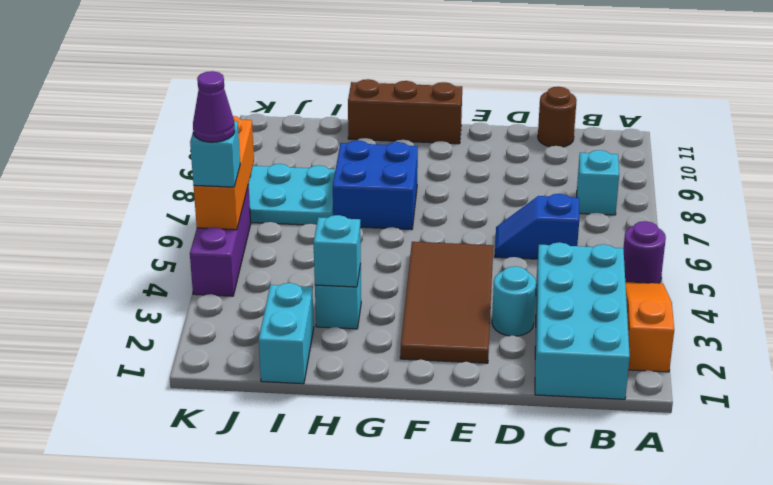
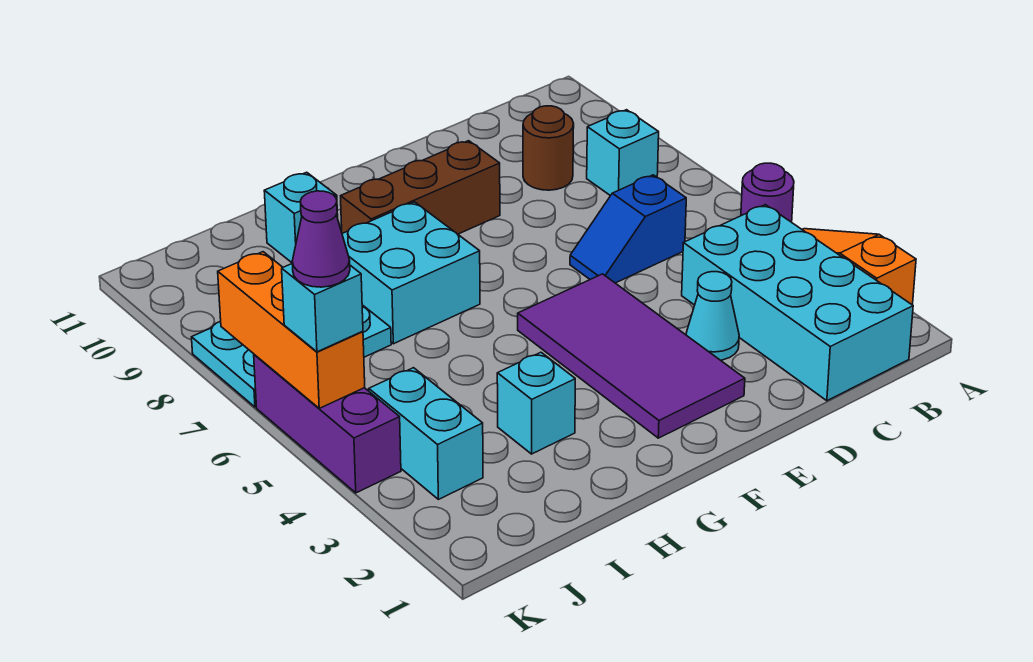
brown 1x1 round brick [538,87,576,147] -> brown 1x1 round brick moved to [523,106,574,190]
cyan 1x1 round brick [492,266,536,336] -> cyan 1x1 cone [686,272,739,360]
brown 2x4 tile [400,242,493,363] -> purple 2x4 tile [518,274,745,438]
brown 1x3 brick [348,79,462,144] -> brown 1x3 brick moved to [341,141,500,234]
blue 2x2 brick [333,140,418,230] -> cyan 2x2 brick [342,202,480,344]
cyan 1x1 brick [314,215,361,287] -> cyan 1x1 brick moved to [264,172,338,263]
cyan 1x2 brick [259,283,314,384] -> cyan 1x2 brick moved to [369,368,483,499]

